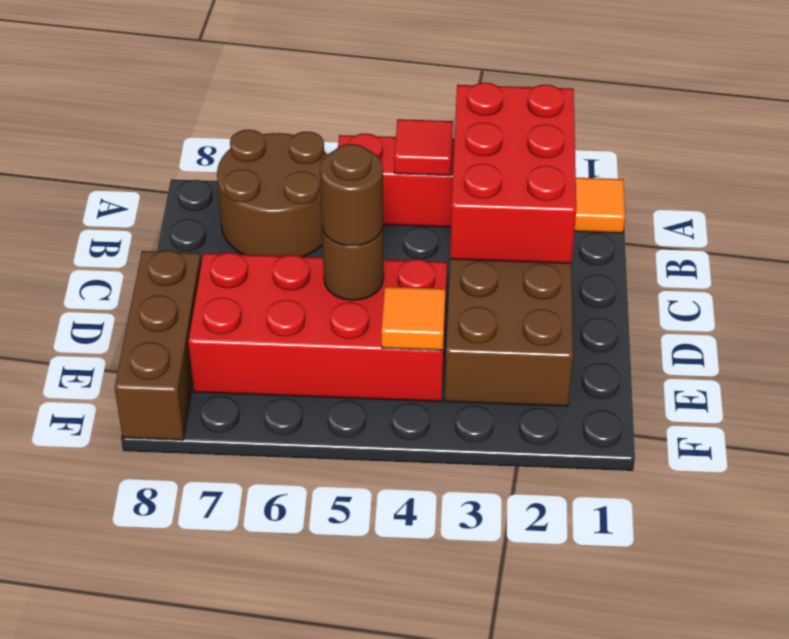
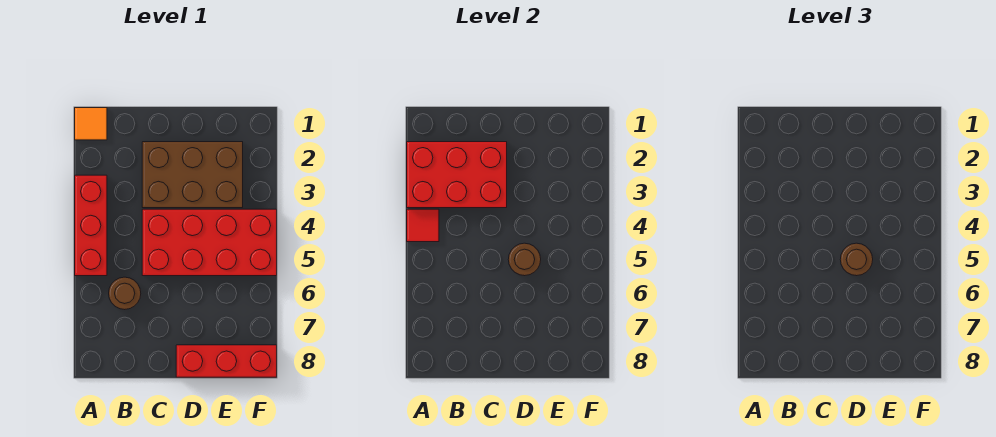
brown 2x2 round brick [217,130,327,257] -> brown 1x1 round brick [109,277,141,310]
red 2x4 brick [188,253,447,401] -> red 2x4 brick turned to [142,209,277,276]
brown 1x3 brick [115,250,201,440] -> red 1x3 brick [176,345,277,377]
orange 1x1 tile [381,287,446,350] -> none

